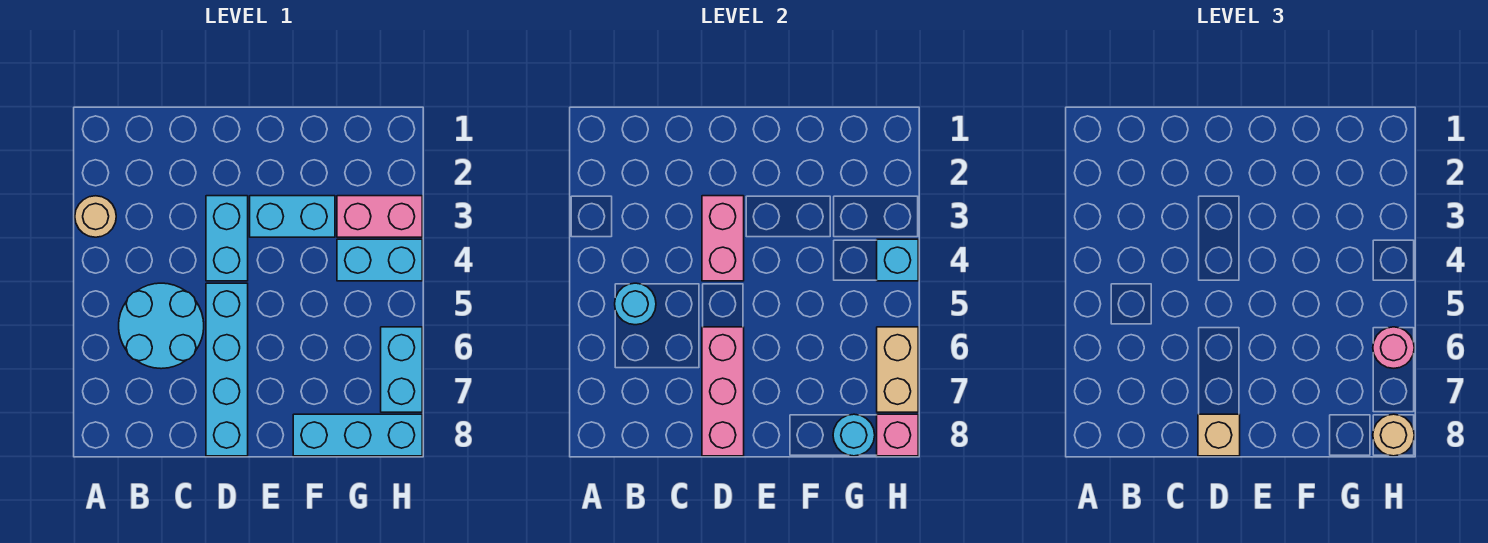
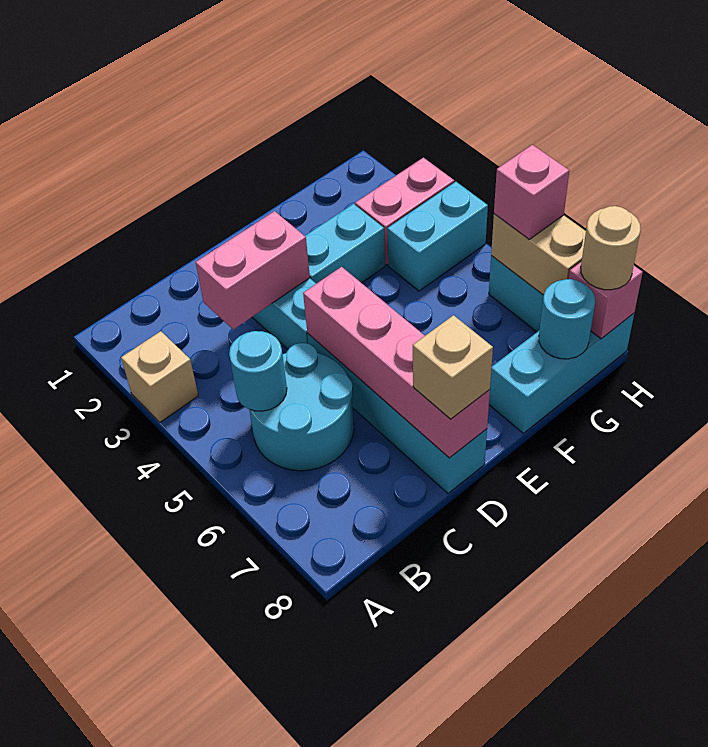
tan 1x1 round brick [75,196,116,237] -> tan 1x1 brick [121,331,198,422]
pink 1x2 brick [702,196,744,281] -> pink 1x2 brick turned to [196,211,310,330]
pink 1x3 brick [702,327,744,456] -> pink 1x4 brick [303,267,490,458]
cyan 1x1 brick [877,239,918,281] -> none
pink 1x1 round brick [1373,327,1414,368] -> pink 1x1 brick [494,145,569,239]

